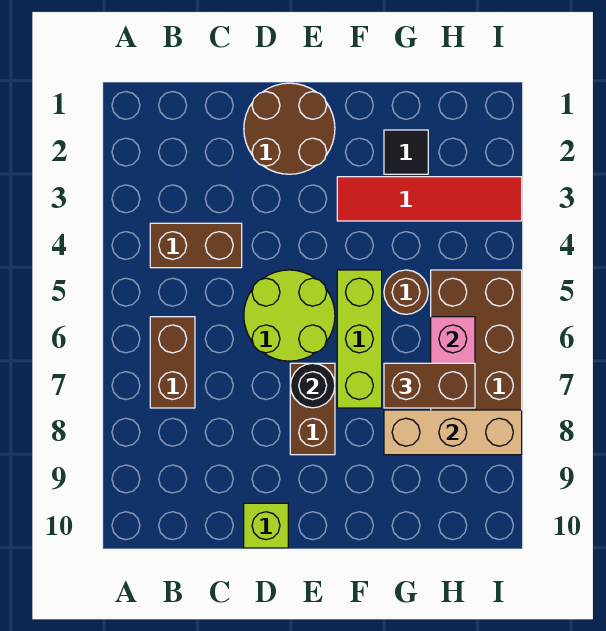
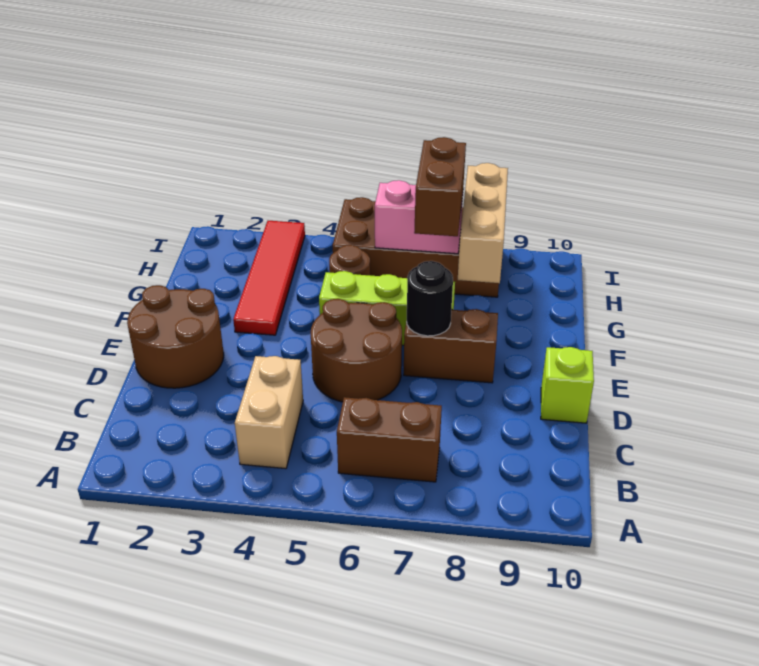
brown 1x2 brick [150,223,242,268] -> tan 1x2 brick [235,356,303,469]
lime 2x2 round brick [244,270,335,361] -> brown 2x2 round brick [311,299,402,402]
black 1x1 tile [384,130,428,174] -> none

